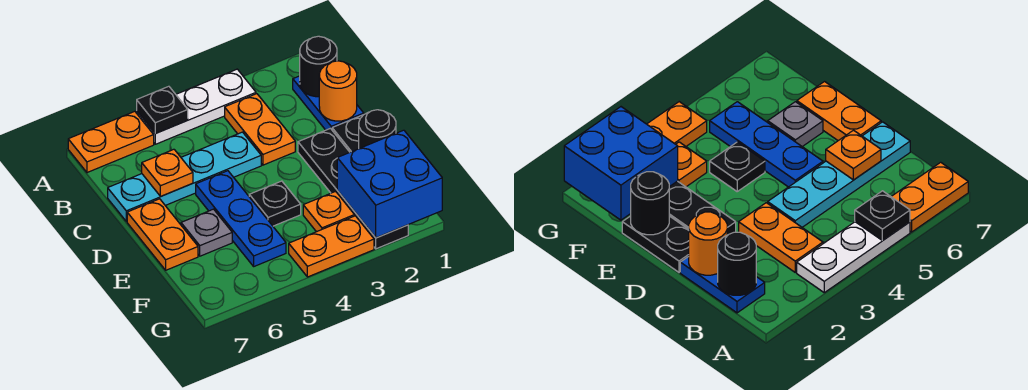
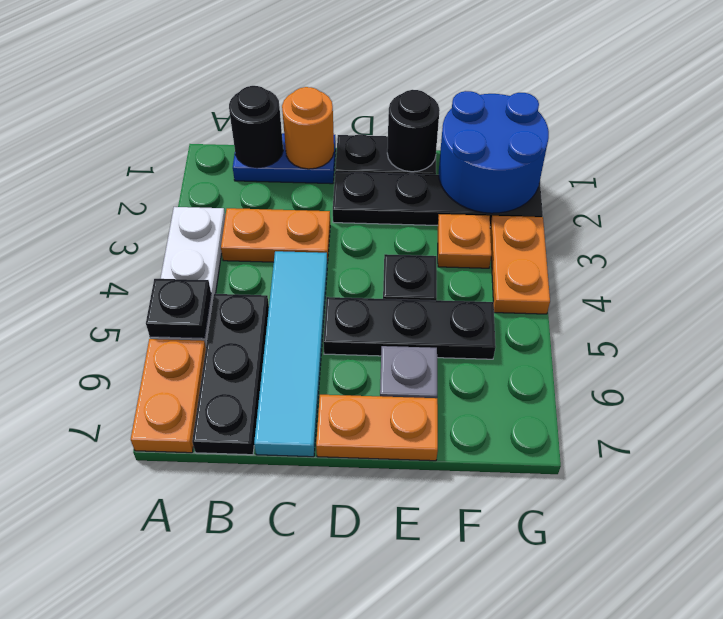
none -> black 1x3 plate [192,294,269,455]
cyan 1x4 plate [108,132,261,221] -> cyan 1x4 tile [254,251,327,457]
orange 1x1 plate [142,149,193,196] -> none
blue 1x3 plate [196,171,286,266] -> black 1x3 plate [323,297,496,359]
blue 2x2 brick [337,130,442,238] -> blue 2x2 round brick [439,91,549,213]

